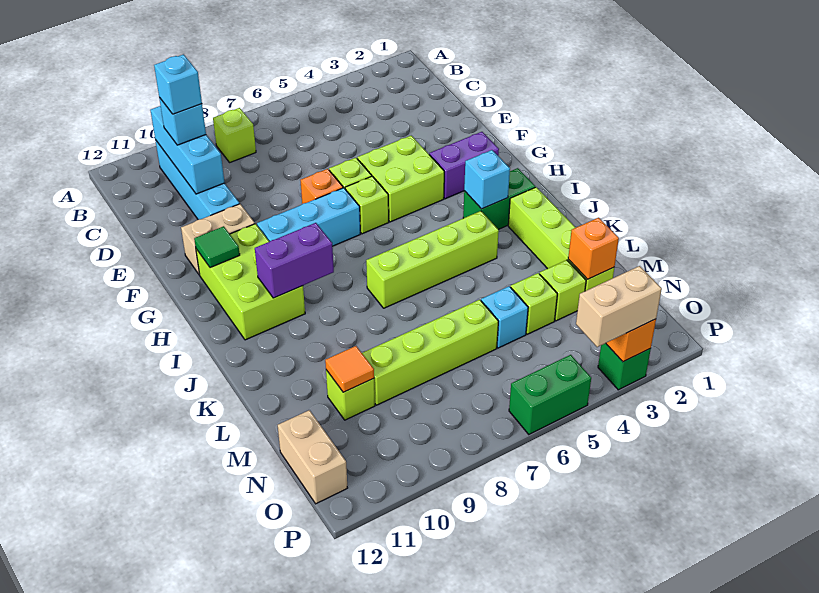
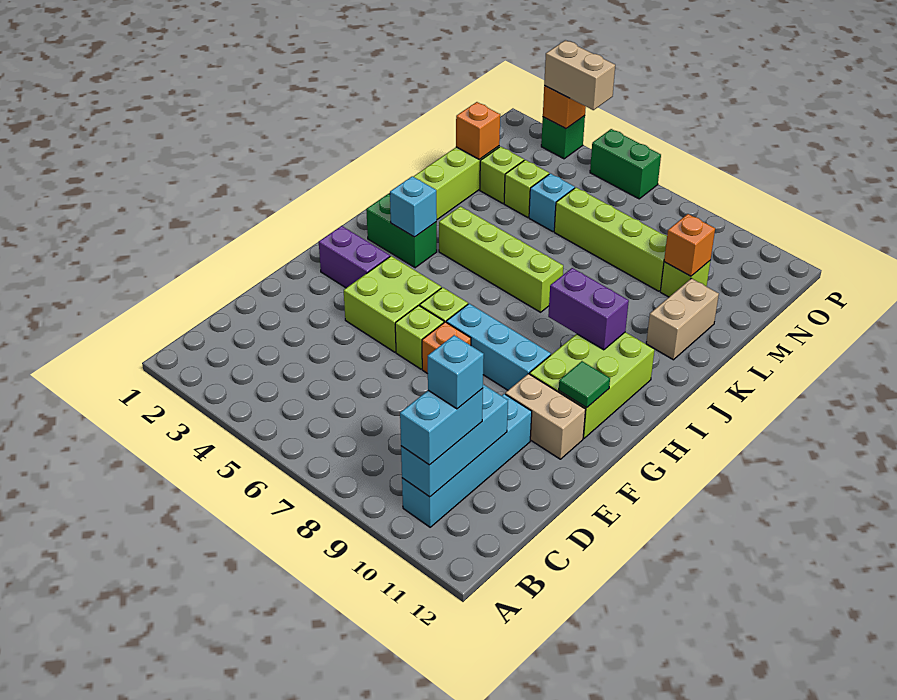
lime 1x1 brick [213,108,256,162] -> none
cyan 1x1 brick [159,98,206,145] -> cyan 1x2 brick [400,388,483,465]
orange 1x1 tile [325,346,374,392] -> orange 1x1 brick [664,214,715,276]
tan 1x2 brick [278,410,347,504] -> tan 1x2 brick moved to [646,278,719,360]

